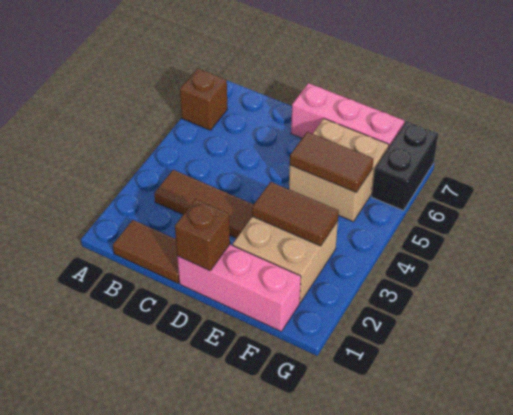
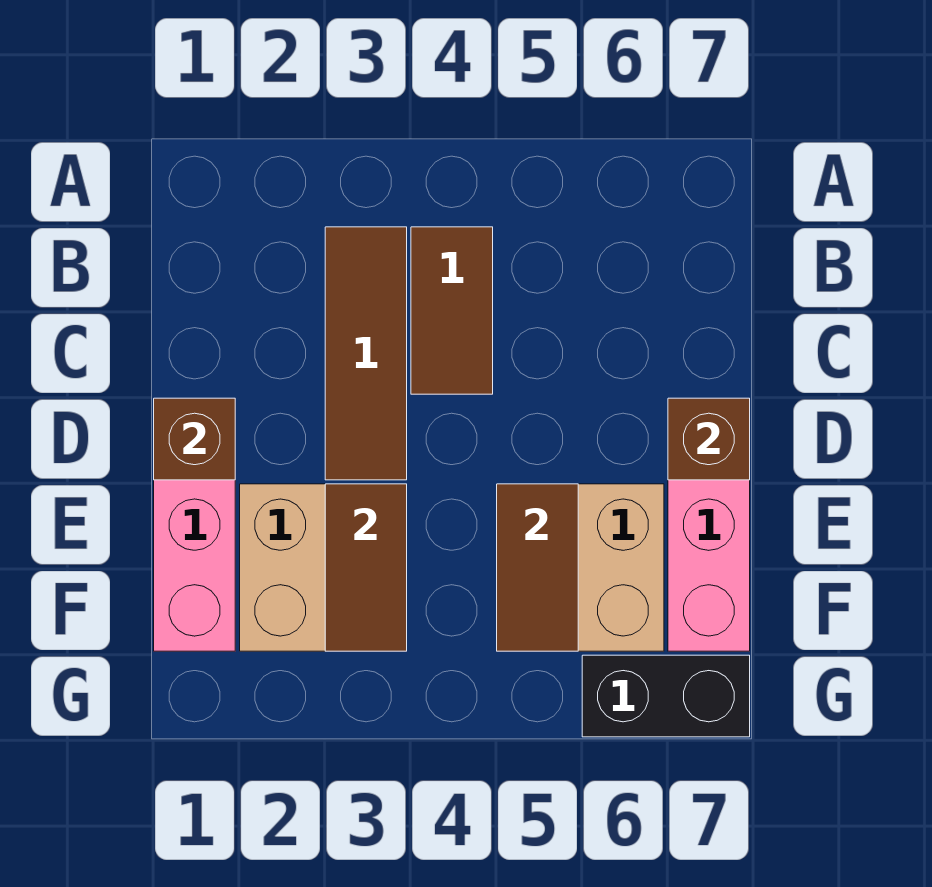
brown 1x1 brick [180,68,227,130] -> brown 1x1 brick moved to [668,398,750,480]
brown 1x2 tile [113,220,179,283] -> brown 1x2 tile moved to [411,227,493,394]

